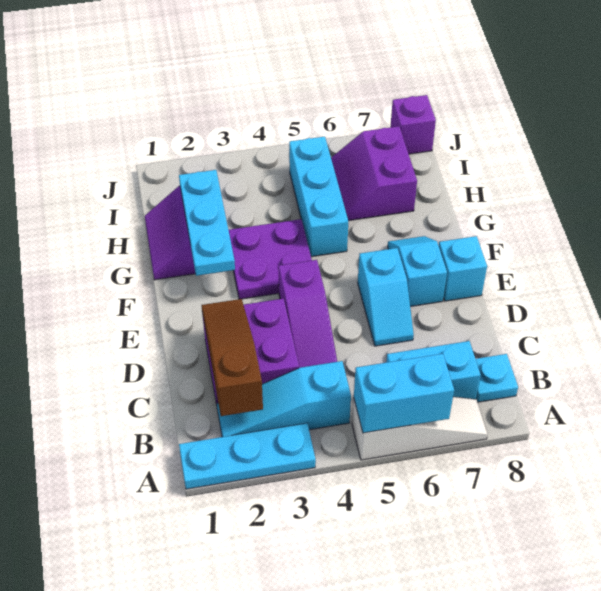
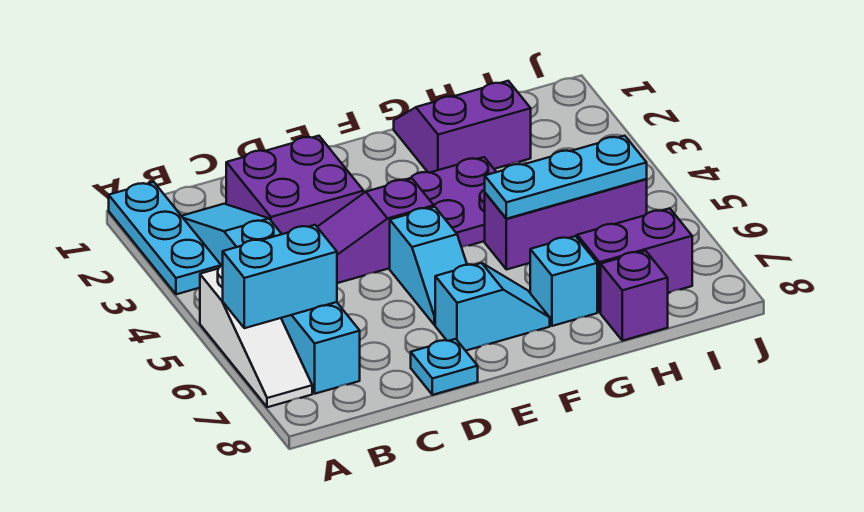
cyan 1x2 brick [354,354,454,433] -> cyan 1x2 brick turned to [223,225,337,328]
brown 1x3 slope [202,299,263,416] -> none
cyan 1x1 plate [476,354,518,402] -> cyan 1x1 plate moved to [411,339,478,395]
cyan 1x2 slope [358,248,414,346] -> cyan 1x2 slope turned to [390,207,467,325]
cyan 1x1 brick [439,236,487,301] -> cyan 1x1 brick moved to [530,236,597,326]
cyan 1x3 plate [179,170,235,276] -> cyan 1x3 plate moved to [485,136,647,219]
cyan 1x3 brick [289,137,348,257] -> purple 1x3 brick [485,179,647,270]
purple 1x1 brick [390,95,436,154] -> purple 1x1 brick moved to [601,251,668,341]

